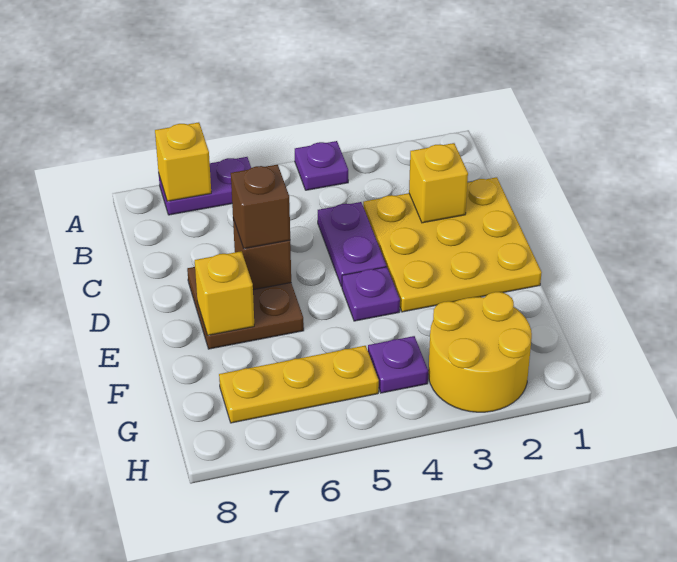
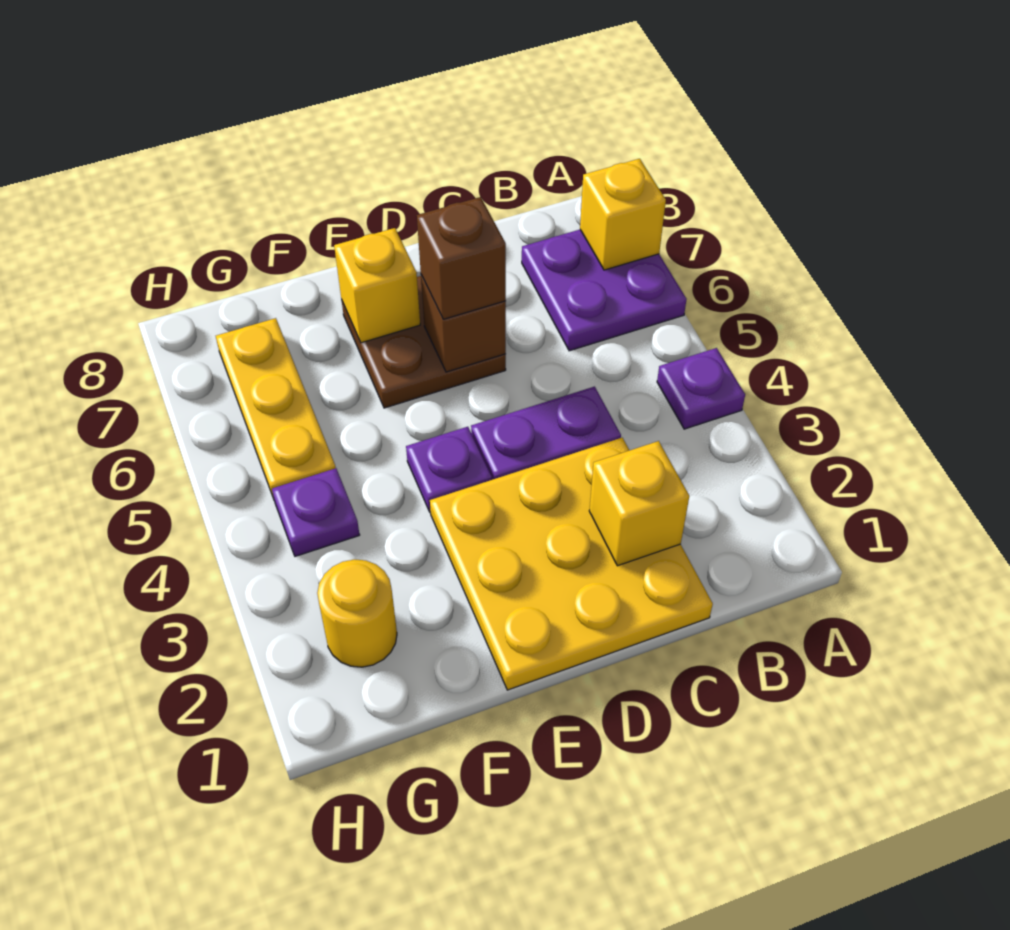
purple 1x2 plate [159,157,251,215] -> purple 2x2 plate [522,230,687,351]
yellow 2x2 round brick [428,292,532,412] -> yellow 1x1 round brick [317,559,397,667]

